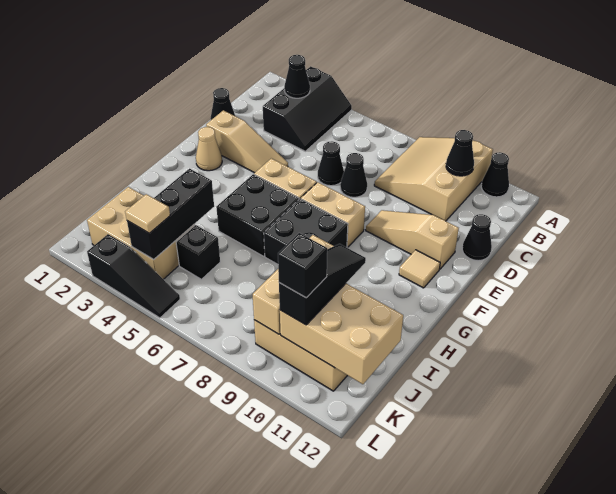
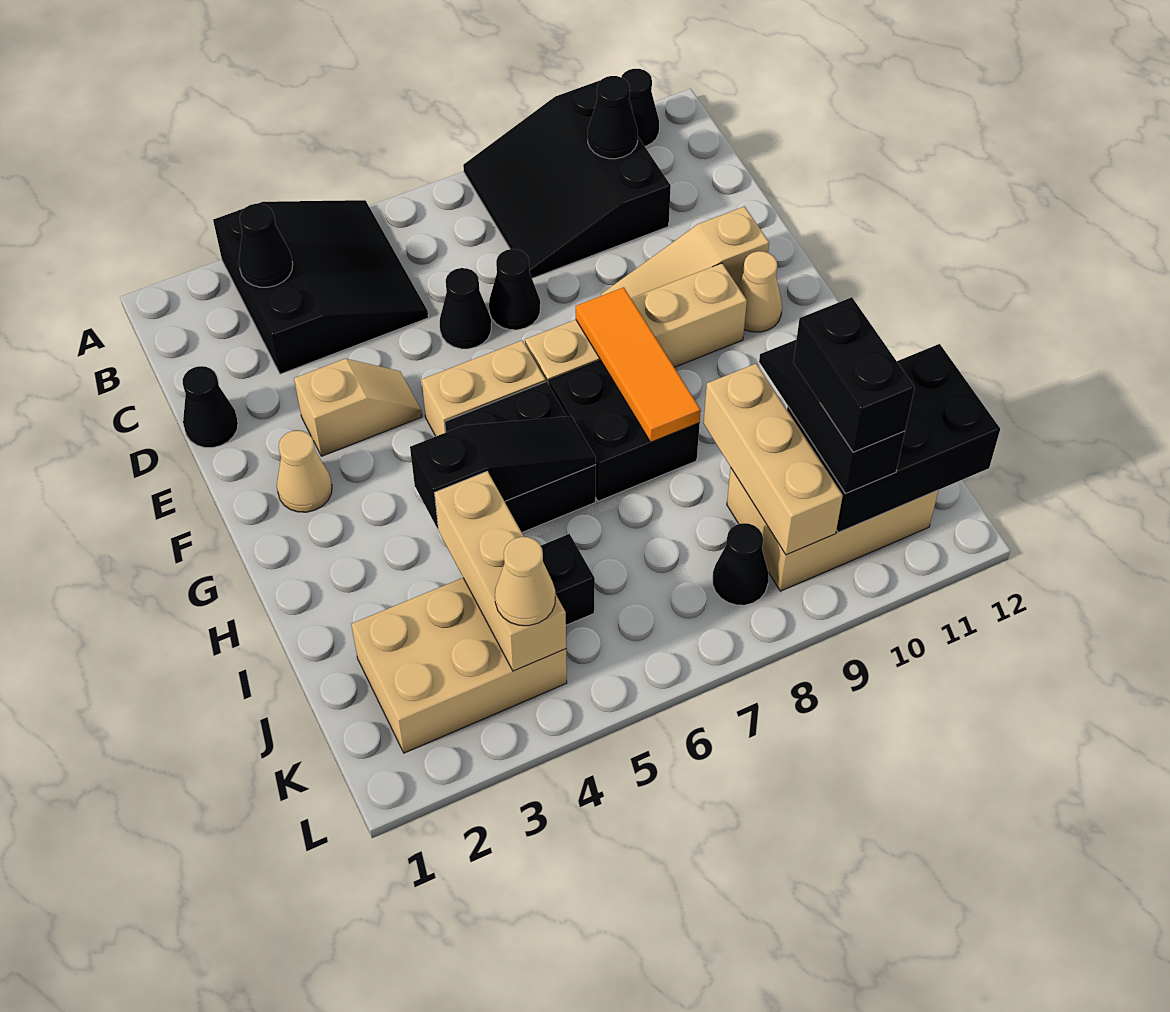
black 2x3 slope [263,66,352,151] -> black 3x3 slope [213,200,428,374]
tan 3x3 slope [374,137,493,221] -> black 3x3 slope [463,80,671,278]
black 1x1 cone [462,214,492,261] -> black 1x1 cone moved to [713,523,768,605]
tan 1x3 slope [206,110,288,173] -> tan 1x2 slope [294,359,422,456]
tan 1x2 brick [301,182,365,247] -> tan 1x4 brick [525,263,747,385]
none -> orange 1x3 tile [576,287,701,442]
tan 1x1 tile [399,250,440,288] -> tan 1x1 cone [738,251,782,332]
black 1x3 brick [127,169,214,259] -> tan 1x3 brick [435,471,566,671]
tan 2x3 brick [280,284,403,384] -> black 2x3 brick [787,344,1000,532]
tan 1x1 tile [125,194,170,233] -> tan 1x1 cone [495,537,555,626]
black 1x1 brick [278,233,327,298] -> black 1x2 brick [793,297,915,452]
black 1x3 slope [87,234,180,318] -> black 1x3 slope moved to [410,416,596,529]

